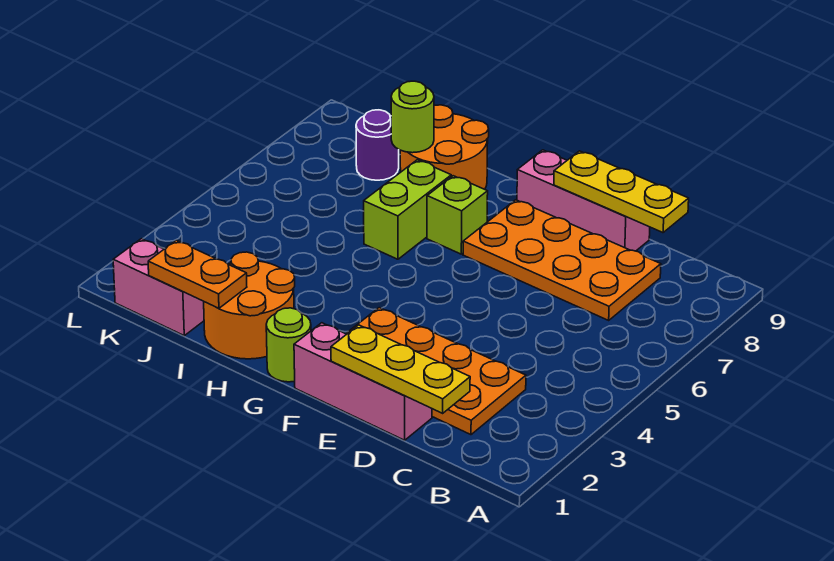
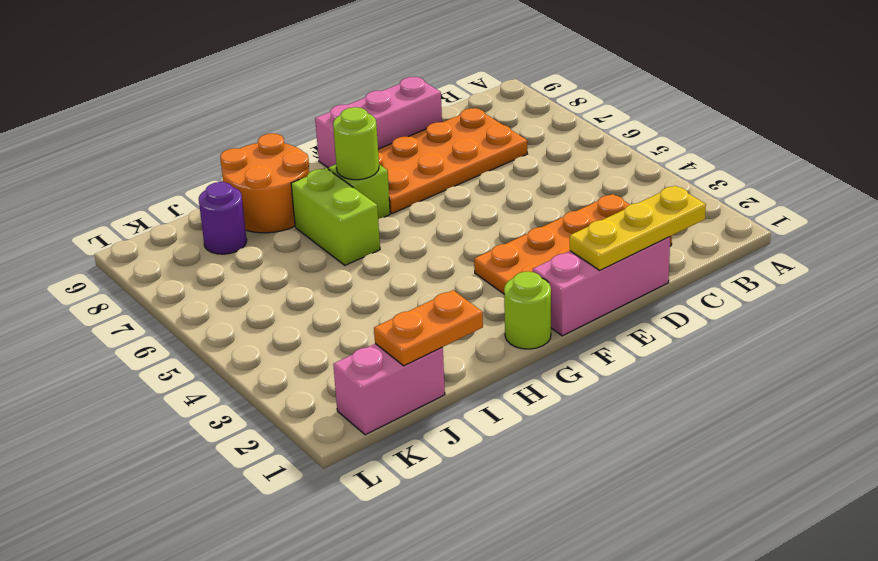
yellow 1x3 plate [554,151,689,233] -> none
orange 2x2 round brick [204,252,295,359] -> none
lime 1x1 round brick [391,81,434,153] -> lime 1x1 round brick moved to [333,107,379,180]

